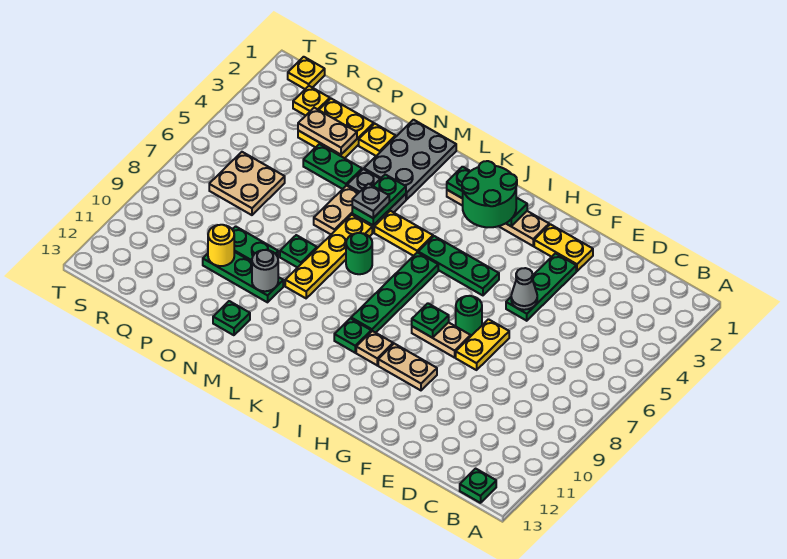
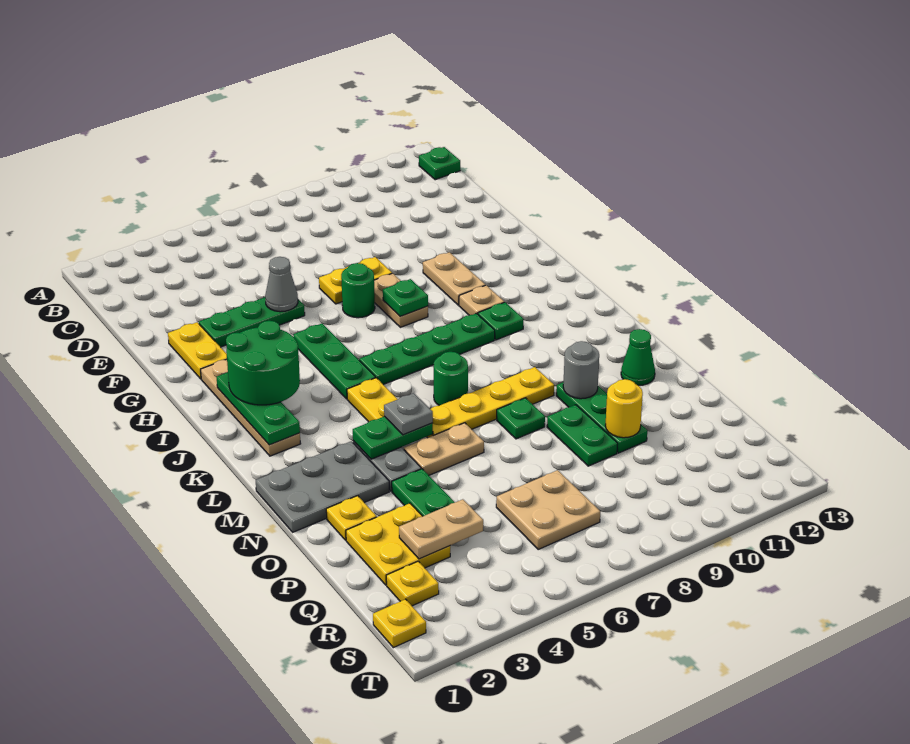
green 1x1 plate [213,301,250,335] -> green 1x1 cone [621,329,655,385]
tan 1x2 plate [298,108,357,155] -> tan 1x2 plate turned to [399,499,483,559]

